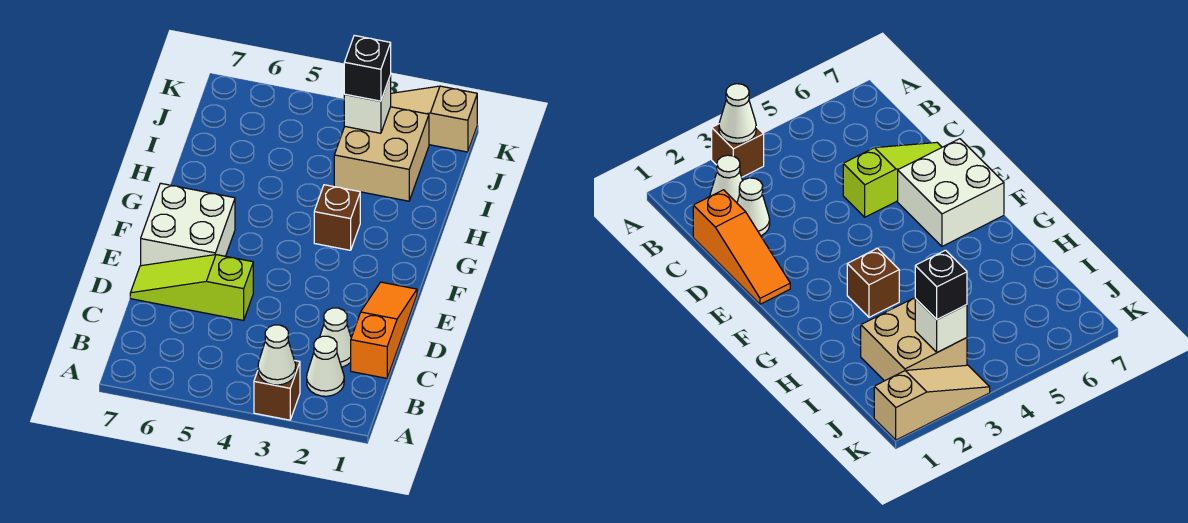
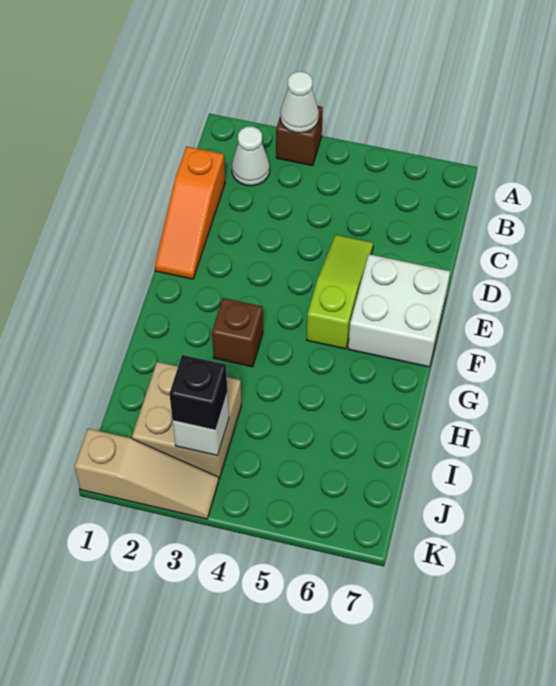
white 1x1 cone [320,308,351,367] -> none
lime 1x3 slope [130,255,253,320] -> lime 1x3 slope turned to [307,235,373,349]

